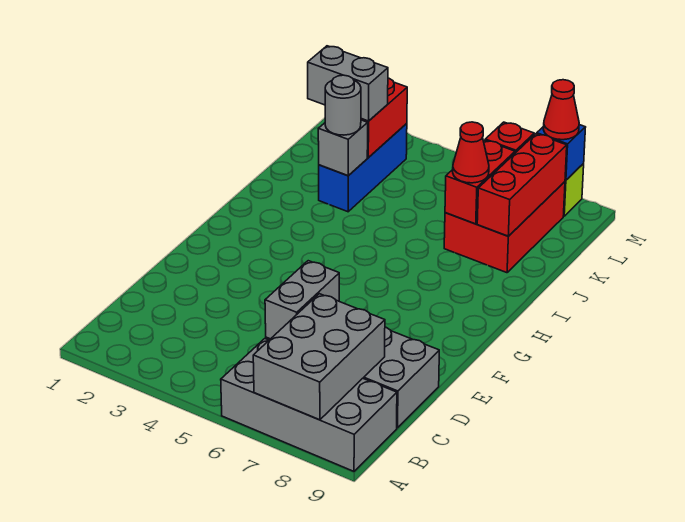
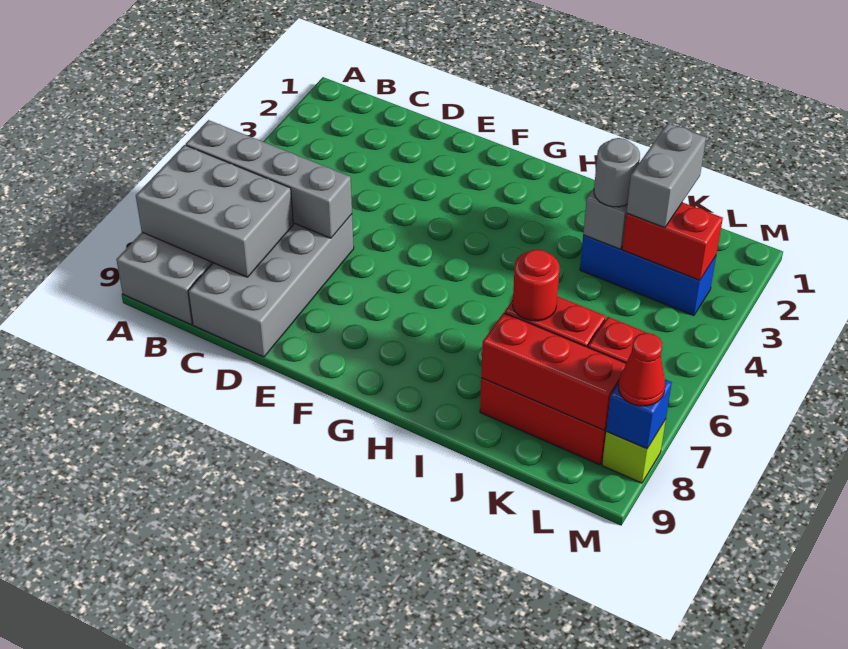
grey 1x2 brick [265,261,339,339] -> grey 1x4 brick [186,120,352,238]
red 1x1 cone [453,122,489,183] -> red 1x1 round brick [513,249,559,321]

